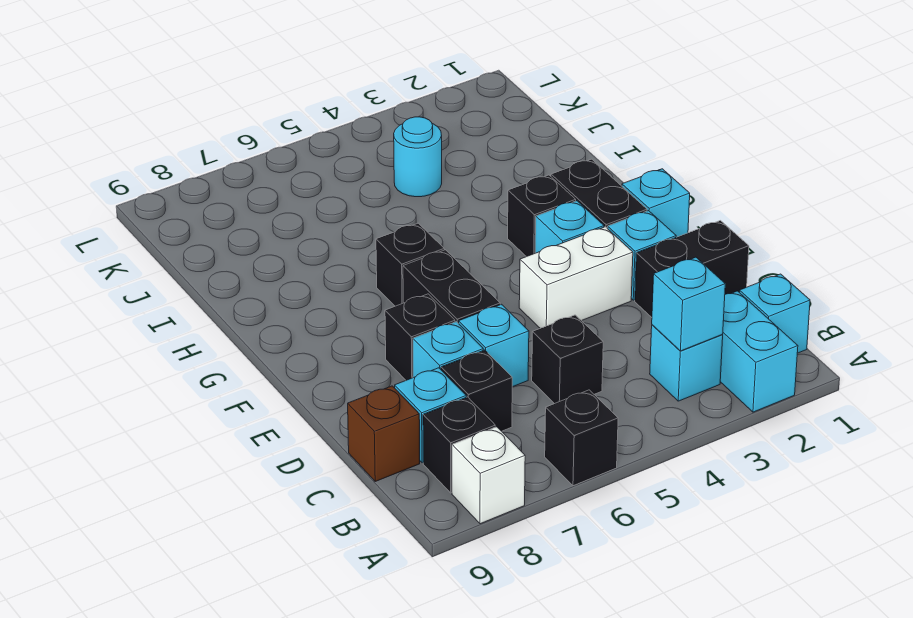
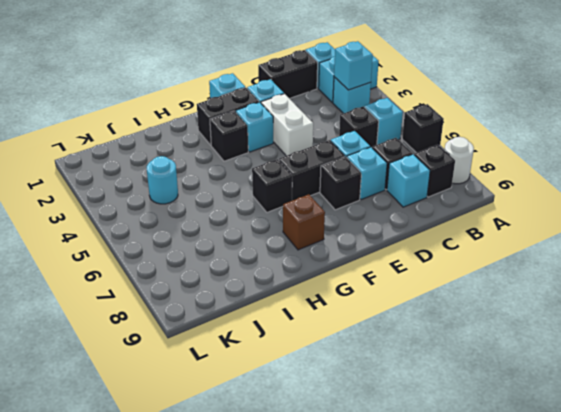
white 1x1 brick [452,427,525,524] -> white 1x1 round brick [445,137,474,184]
none -> cyan 1x1 brick [365,98,403,145]
brown 1x1 brick [348,386,420,481] -> brown 1x1 brick moved to [283,194,325,250]
black 1x2 brick [635,221,749,317] -> black 1x2 brick turned to [258,50,318,99]

